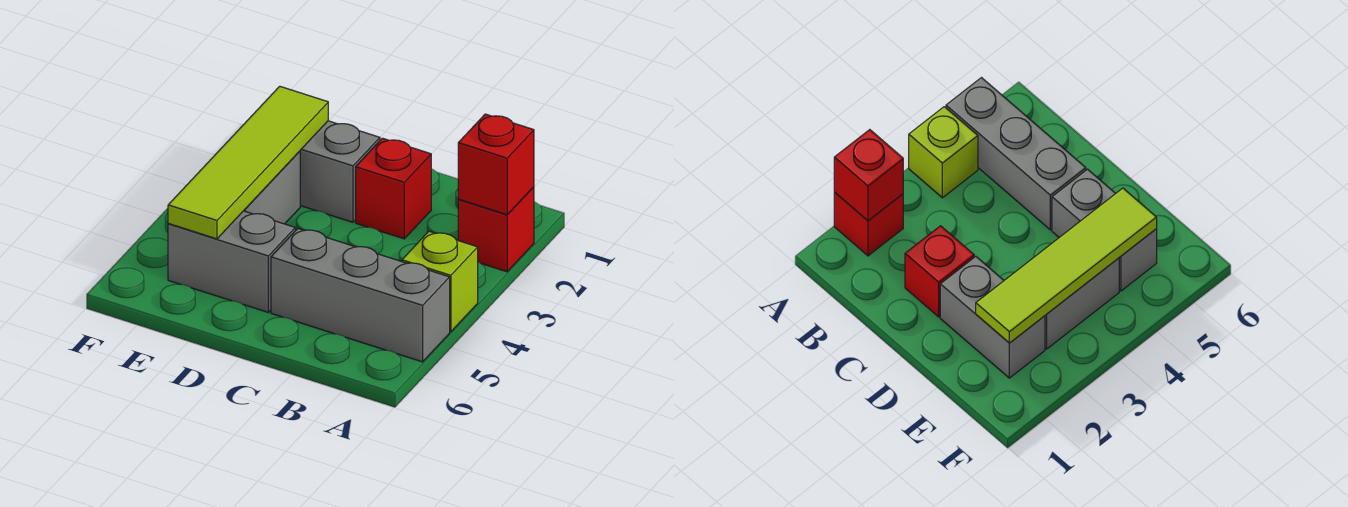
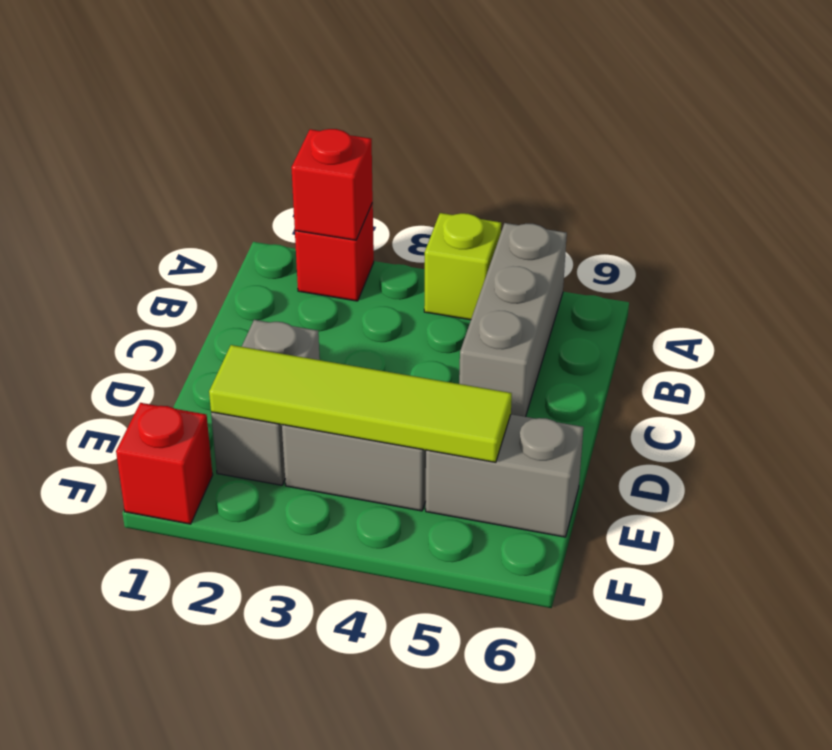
red 1x1 brick [356,138,431,239] -> red 1x1 brick moved to [116,403,213,524]
grey 1x2 brick [168,211,295,312] -> grey 1x2 brick turned to [426,414,583,537]

